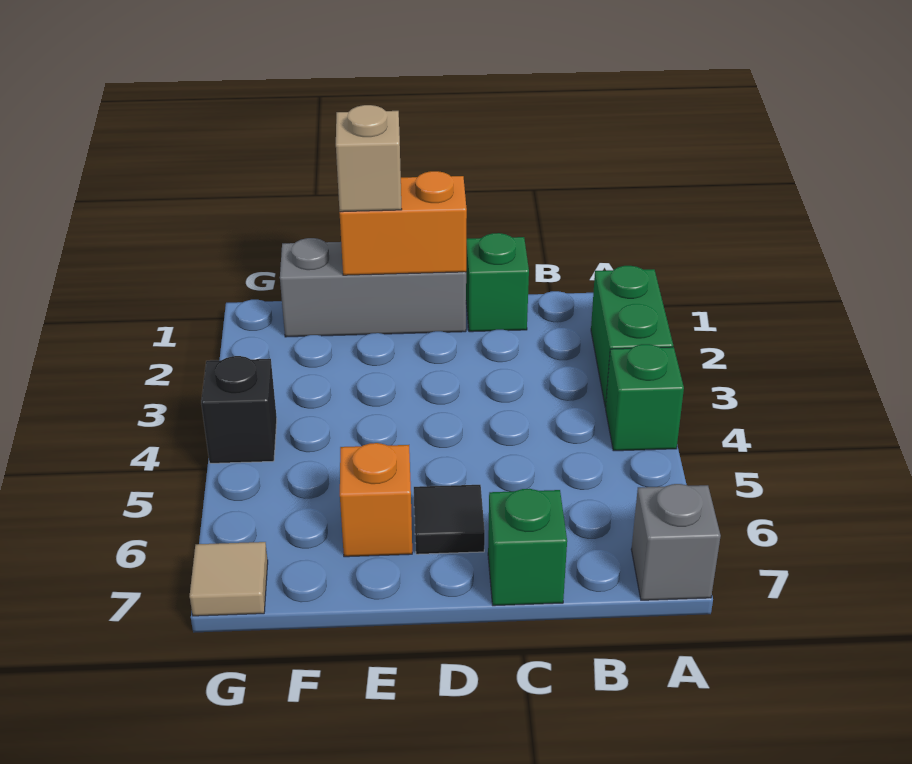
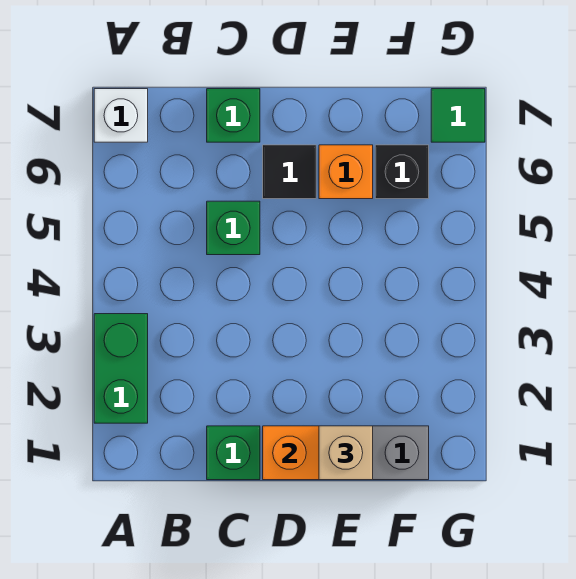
green 1x1 brick [606,344,684,451] -> green 1x1 brick moved to [207,201,260,255]
grey 1x1 brick [631,484,721,600] -> white 1x1 brick [94,89,148,142]
black 1x1 brick [201,356,277,463] -> black 1x1 brick moved to [375,145,429,199]
tan 1x1 tile [190,542,268,616] -> green 1x1 tile [431,89,485,142]

